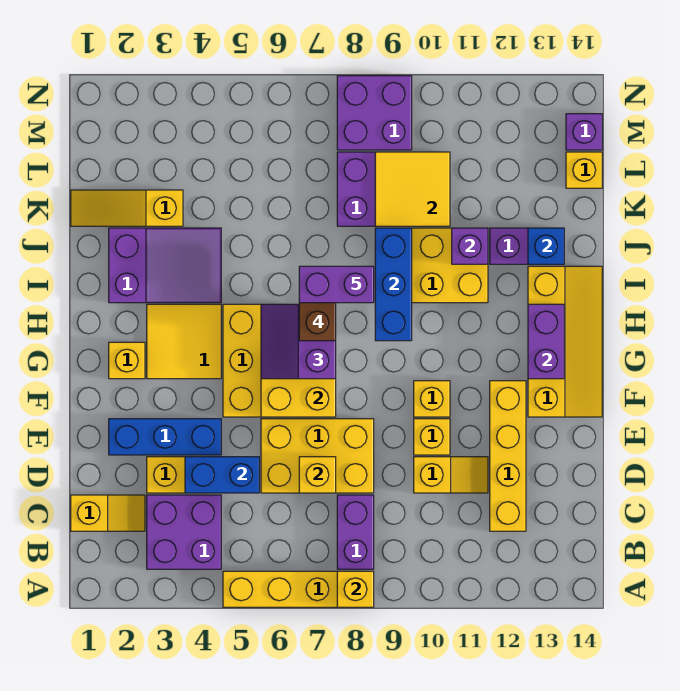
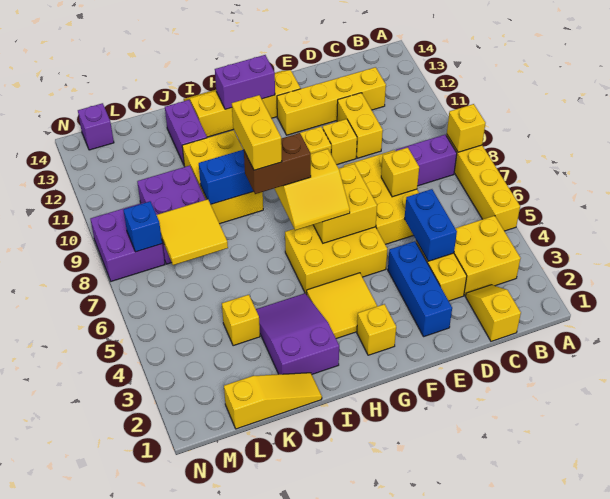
purple 2x2 brick [147,495,221,569] -> yellow 2x2 brick [454,216,521,296]
yellow 1x2 slope [414,457,488,493] -> yellow 1x2 brick [337,93,383,158]
purple 2x2 slope [261,304,336,379] -> yellow 2x2 slope [274,149,350,230]
purple 1x2 brick [299,266,374,303] -> yellow 1x2 brick [232,95,282,170]
purple 1x1 brick [452,228,488,264] -> none
blue 1x1 brick [528,228,564,264] -> blue 1x1 brick moved to [124,201,162,252]
yellow 1x3 slope [71,190,183,226] -> yellow 1x3 slope turned to [224,373,322,429]
yellow 2x2 tile [375,152,450,226] -> yellow 2x2 tile moved to [157,199,228,265]
yellow 1x1 brick [566,152,602,188] -> yellow 1x1 brick moved to [222,295,260,346]

